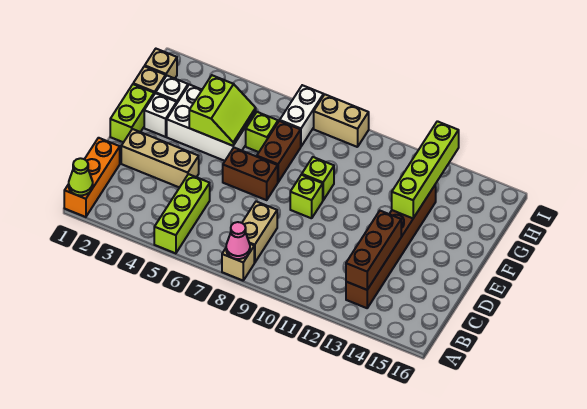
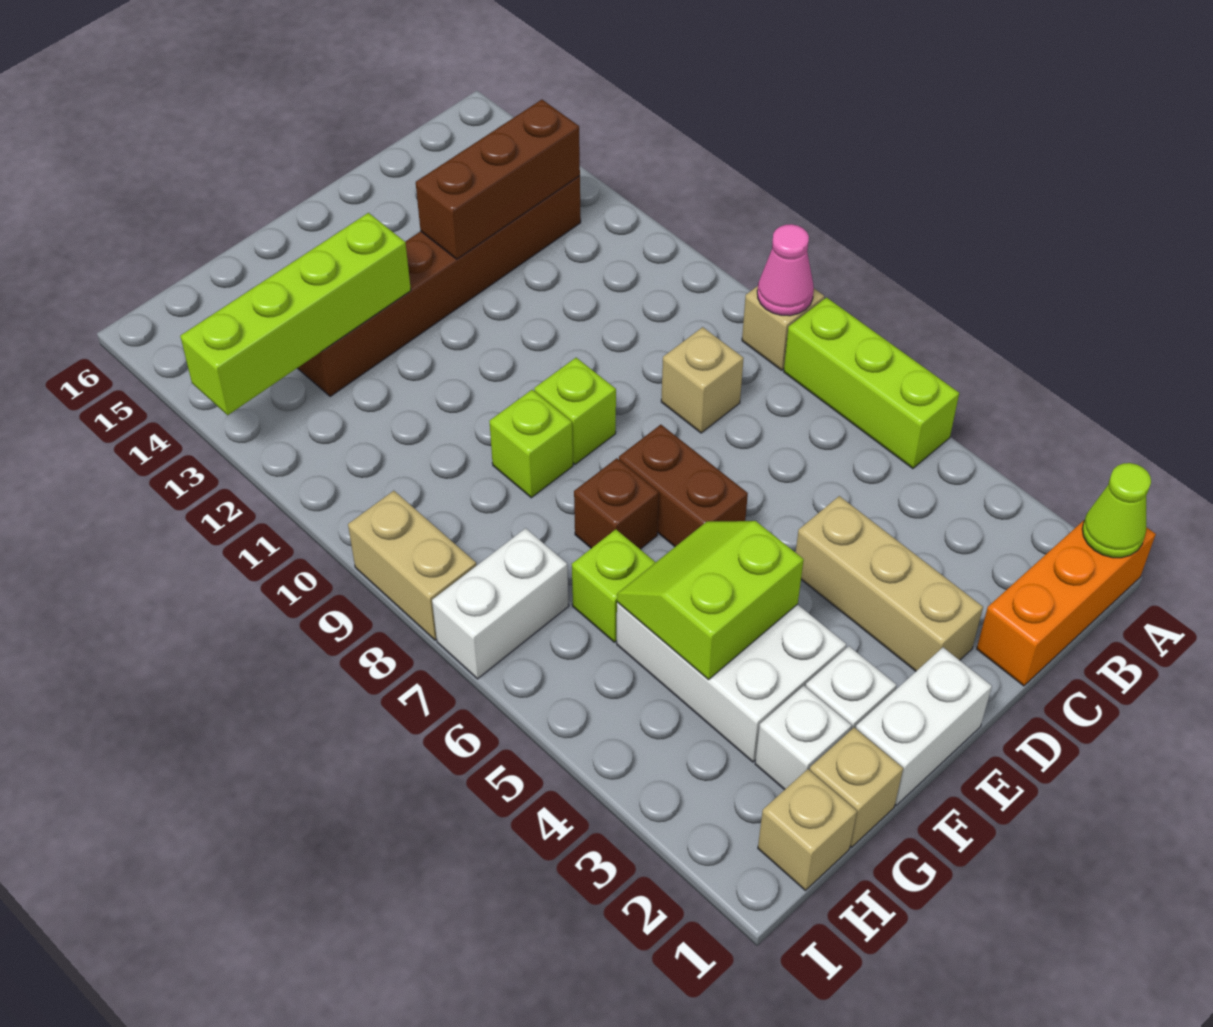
lime 1x3 brick [154,174,210,253] -> lime 1x3 brick turned to [784,298,959,469]
tan 1x2 brick [242,202,277,263] -> tan 1x1 brick [661,327,744,433]
lime 1x2 brick [110,84,154,142] -> white 1x2 brick [856,648,992,805]
brown 1x2 brick [257,121,301,182] -> brown 1x1 brick [574,458,659,549]

